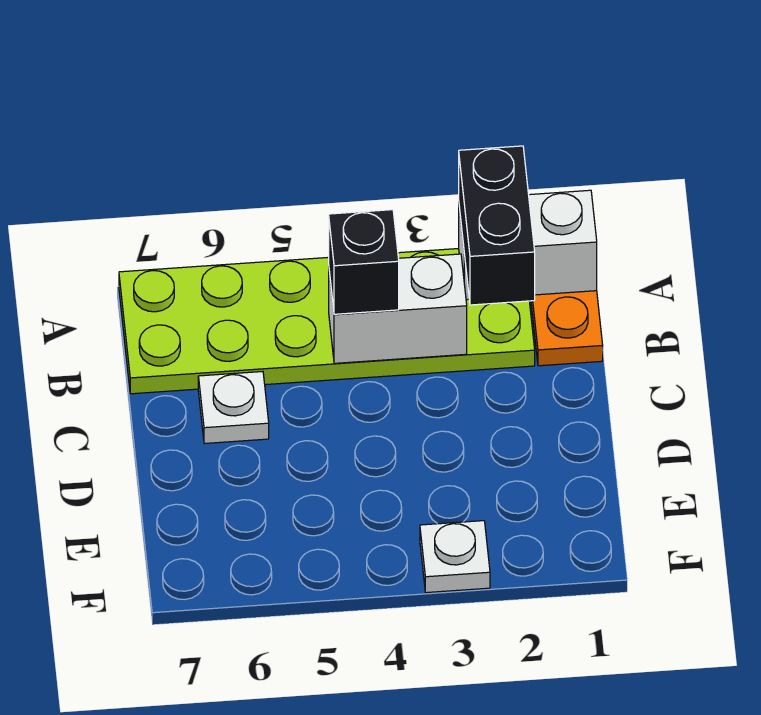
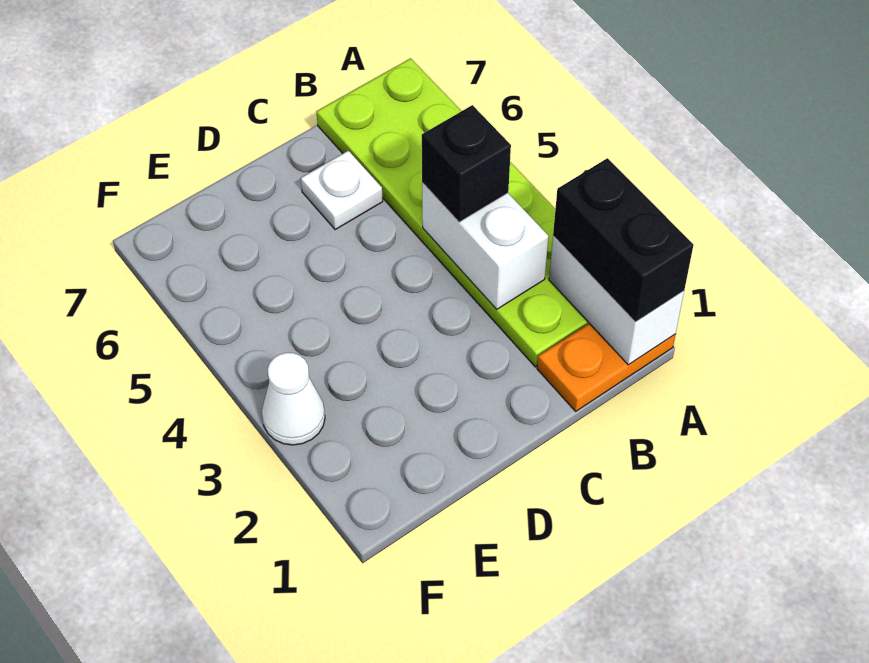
black 1x2 brick [459,146,535,305] -> black 1x2 brick turned to [553,158,693,322]
white 1x1 plate [420,521,490,593] -> white 1x1 cone [262,353,325,445]

